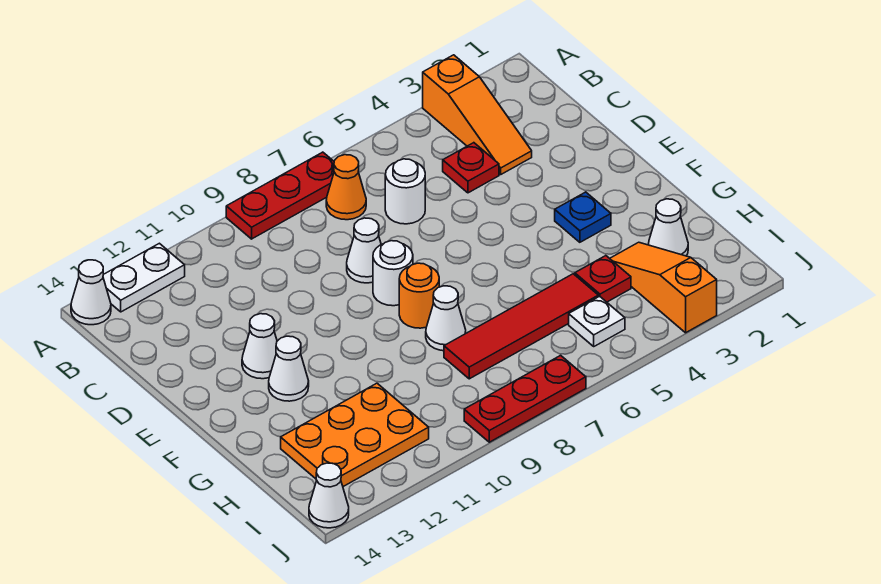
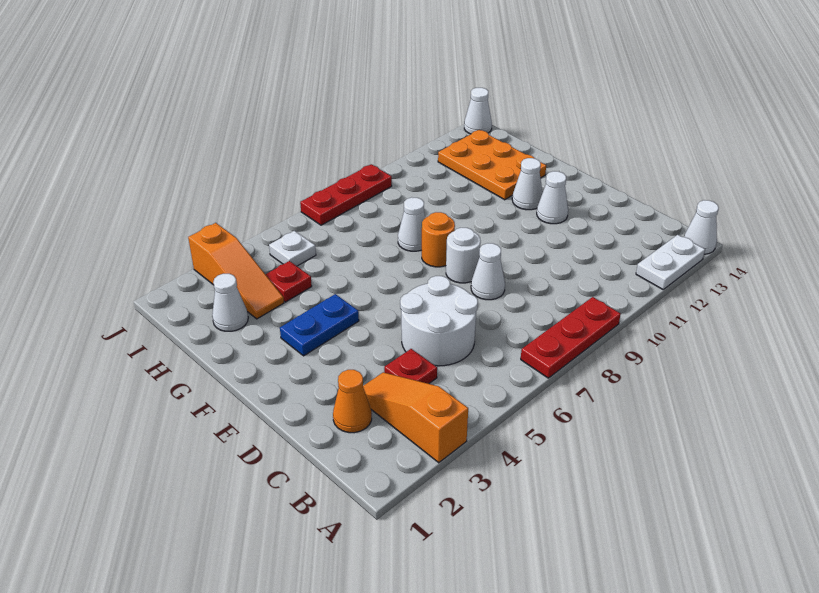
orange 1x1 cone [326,155,366,220] -> orange 1x1 cone moved to [333,370,372,433]
white 1x1 round brick [385,159,425,224] -> white 2x2 round brick [400,276,478,366]
blue 1x1 plate [555,192,611,242] -> blue 1x2 plate [280,294,359,356]
red 1x4 tile [444,274,598,379] -> none
orange 2x3 plate [281,383,429,487] -> orange 2x3 plate turned to [438,130,546,200]

